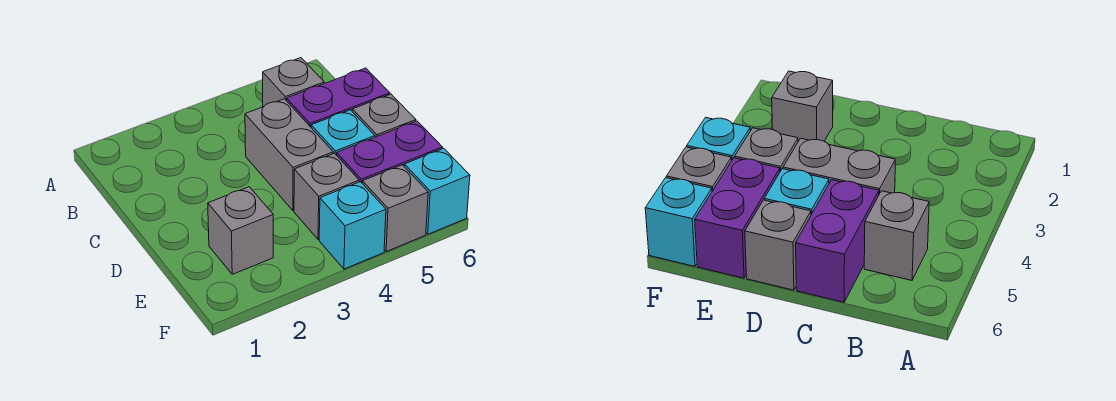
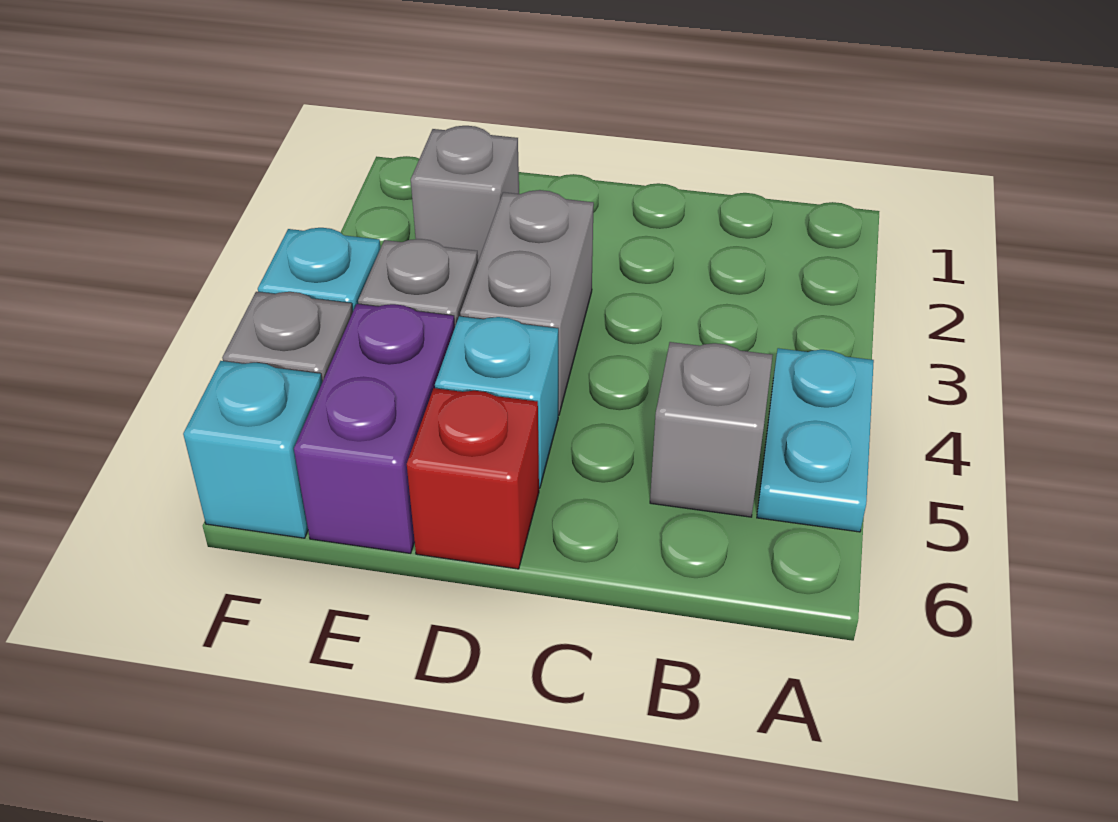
none -> cyan 1x2 plate [757,348,874,532]
grey 1x2 brick [245,99,333,211] -> grey 1x2 brick turned to [460,190,594,415]
purple 1x2 brick [287,68,390,127] -> none
grey 1x1 brick [352,94,416,137] -> red 1x1 brick [407,388,539,569]

